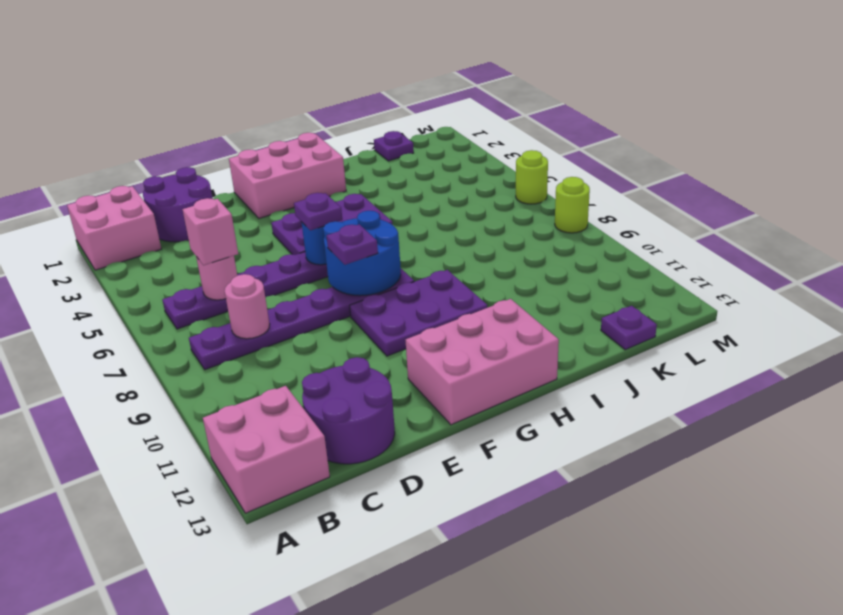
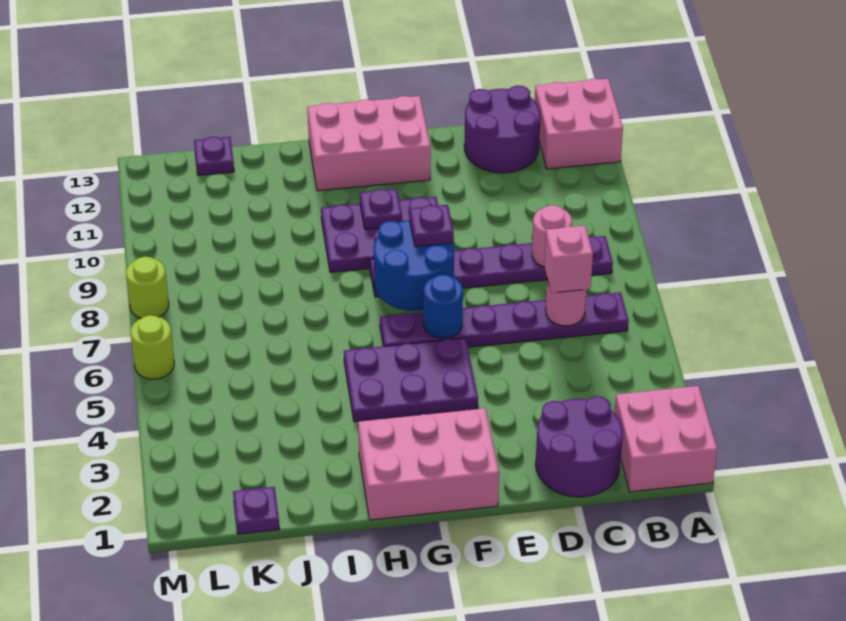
purple 1x1 plate [294,193,342,230] -> purple 1x1 plate moved to [360,189,402,229]

